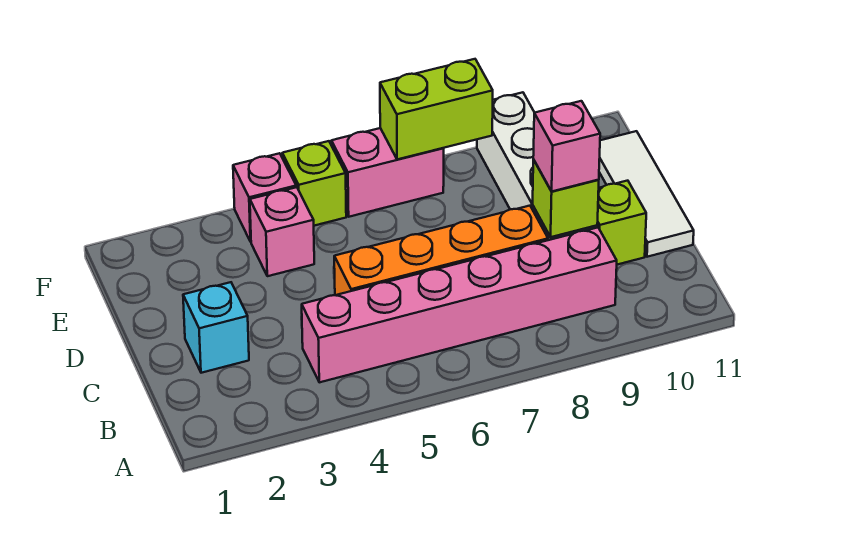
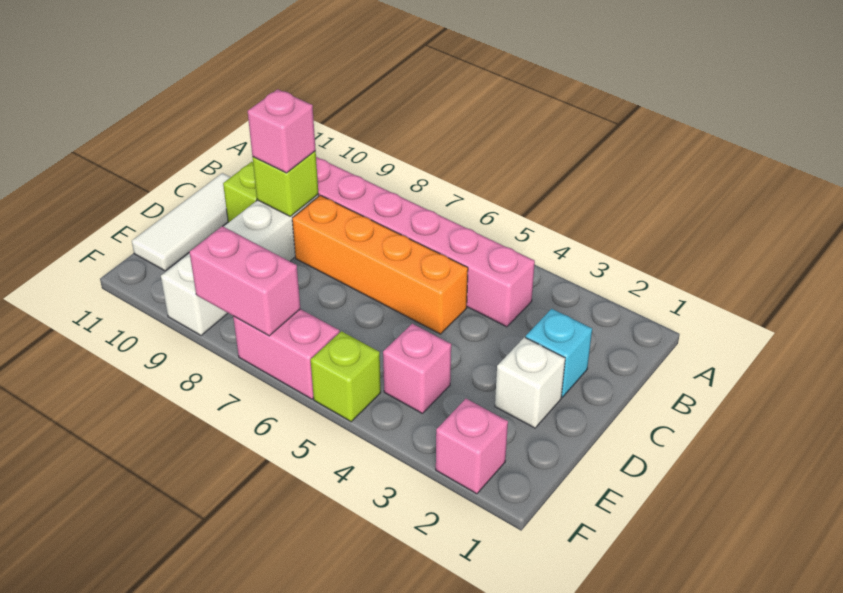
none -> white 1x1 brick [495,337,565,428]
pink 1x1 brick [233,153,296,242] -> pink 1x1 brick moved to [436,399,508,494]
lime 1x2 brick [380,59,493,160] -> pink 1x2 brick [190,226,300,336]

